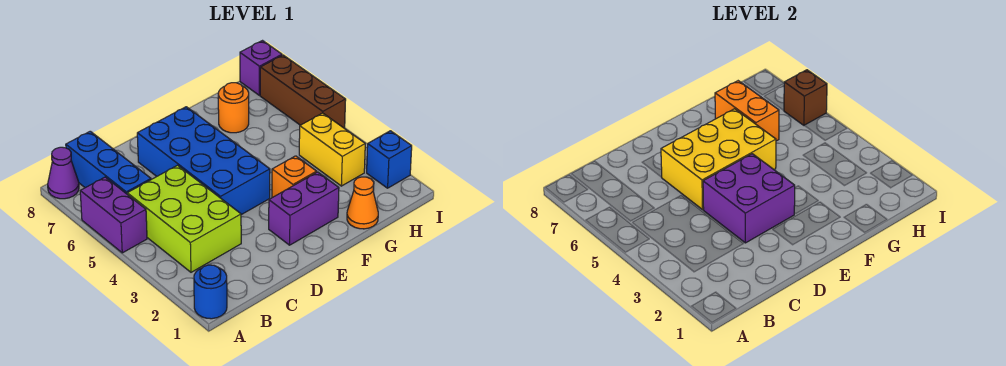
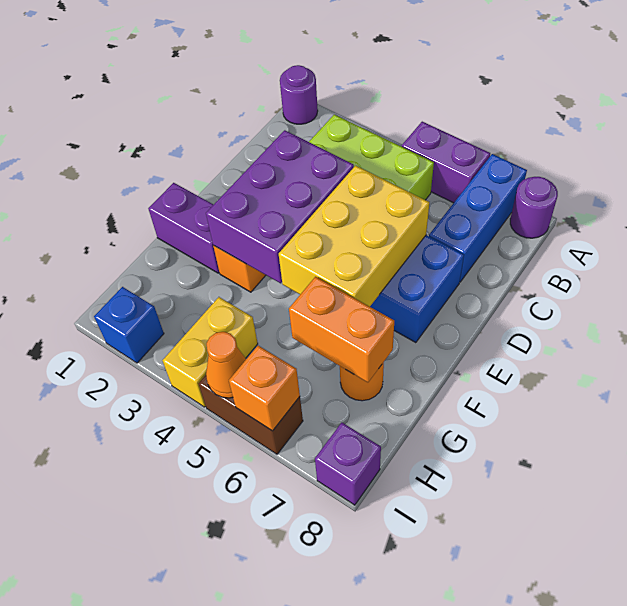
blue 1x1 round brick [194,265,227,319] -> purple 1x1 round brick [280,65,318,124]
purple 1x1 cone [48,147,79,199] -> purple 1x1 round brick [510,177,558,238]
blue 1x3 brick [66,131,151,194] -> blue 1x3 brick turned to [429,154,527,282]
purple 2x2 brick [703,154,795,243] -> purple 2x3 brick [206,130,354,283]
purple 1x2 brick [269,172,339,245] -> purple 1x2 brick turned to [148,183,219,273]
orange 1x1 cone [347,177,378,229] -> orange 1x1 cone moved to [206,332,246,398]
yellow 1x2 brick [299,113,365,186] -> yellow 1x2 brick turned to [163,297,258,407]
brown 1x3 brick [260,55,346,128] -> brown 1x2 brick [198,375,303,454]
brown 1x1 brick [784,70,827,125] -> orange 1x1 brick [229,346,300,431]

